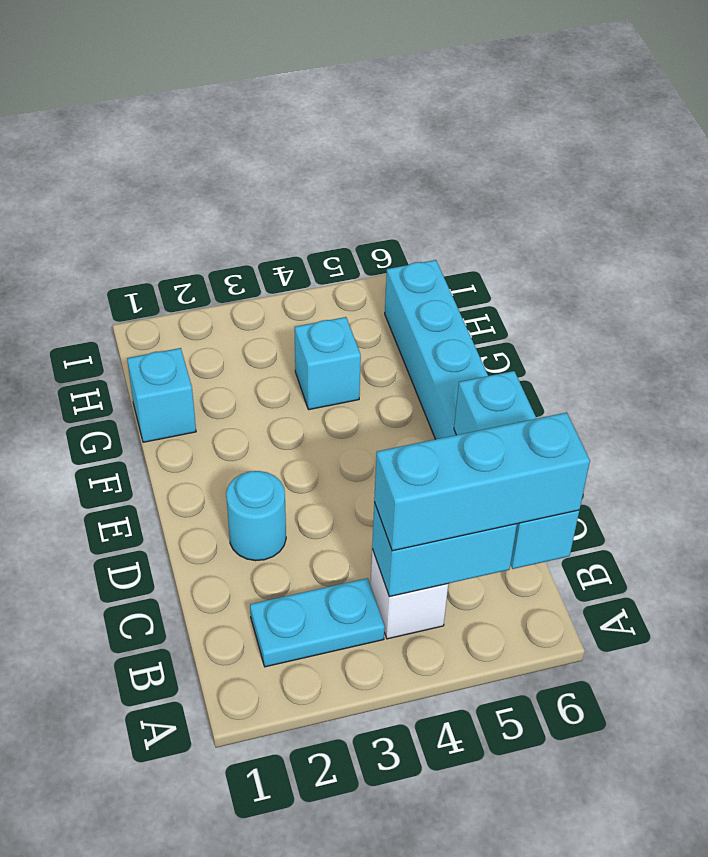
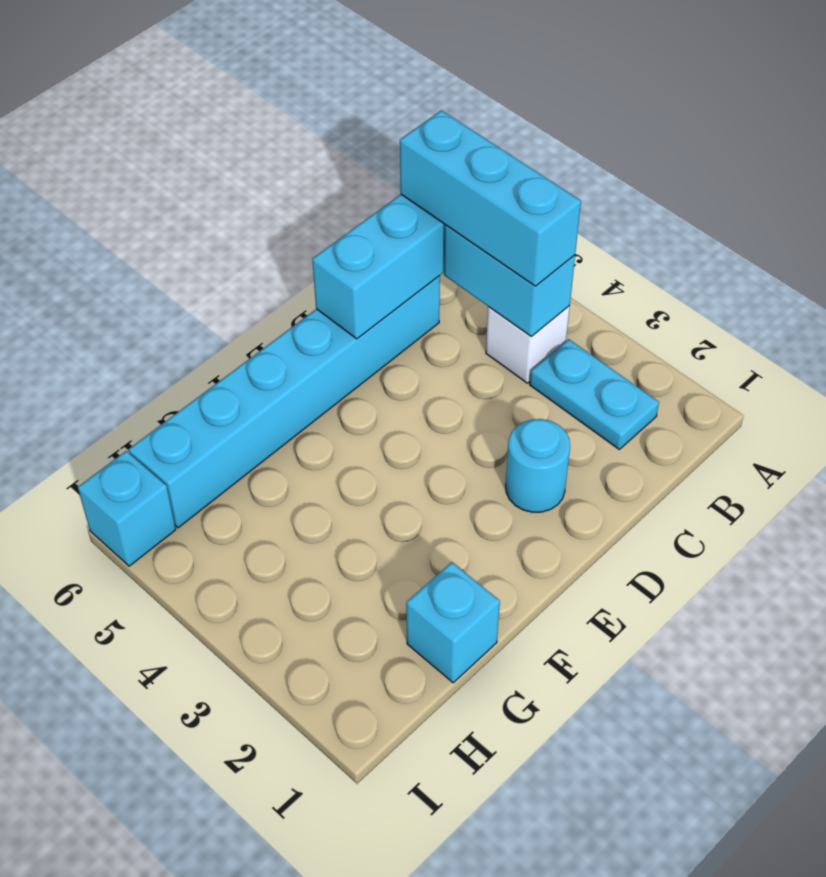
cyan 1x1 brick [295,317,361,410] -> cyan 1x1 brick moved to [78,451,176,566]

